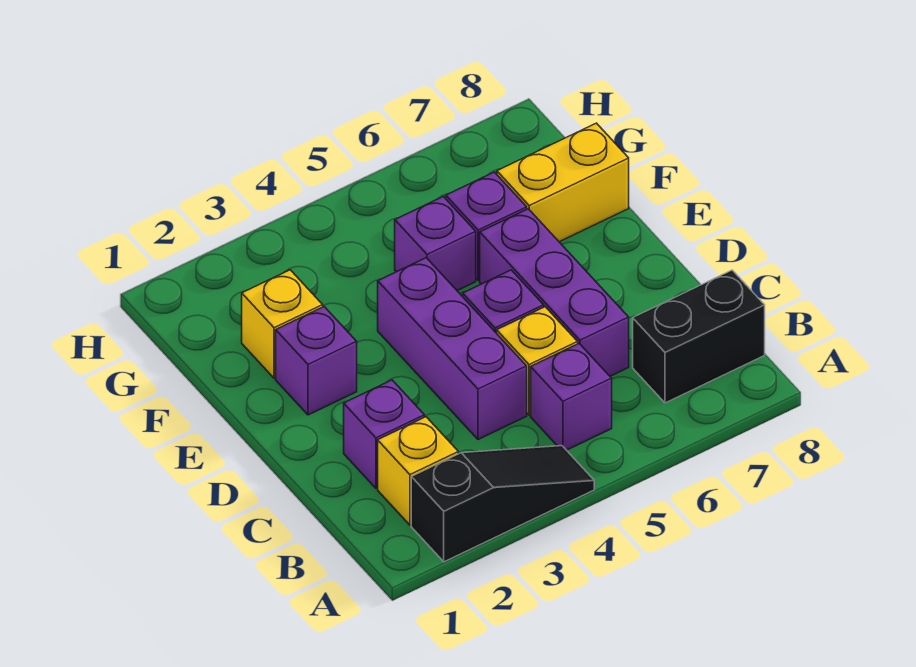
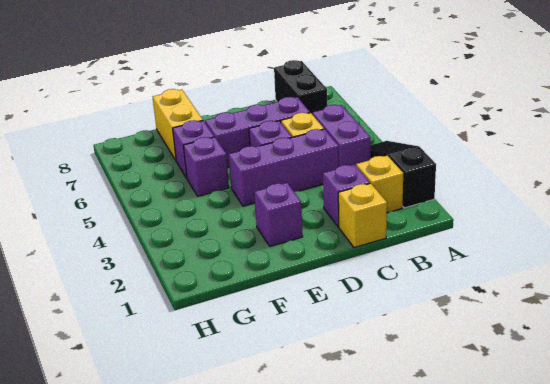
purple 1x1 brick [531,344,612,450] -> purple 1x2 brick [312,105,371,166]
yellow 1x1 brick [242,270,323,378] -> yellow 1x1 brick moved to [338,183,387,248]

